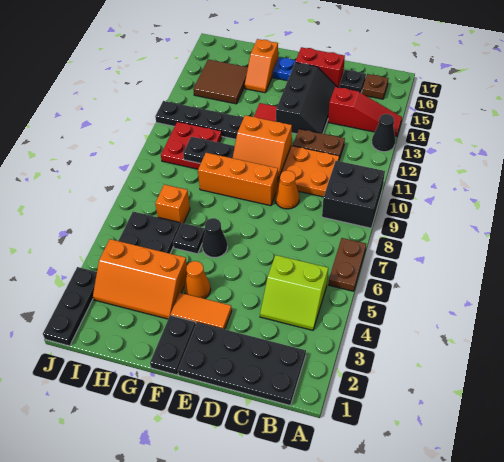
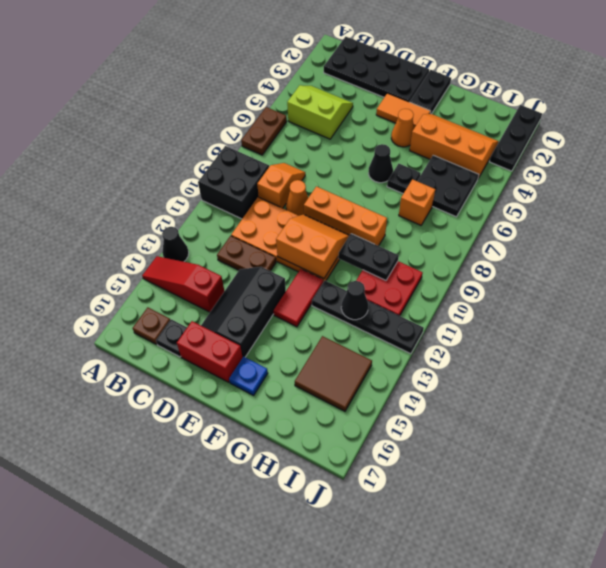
orange 1x2 slope [245,39,278,93] -> orange 1x2 slope moved to [257,163,305,208]
none -> black 1x1 cone [341,281,368,320]

